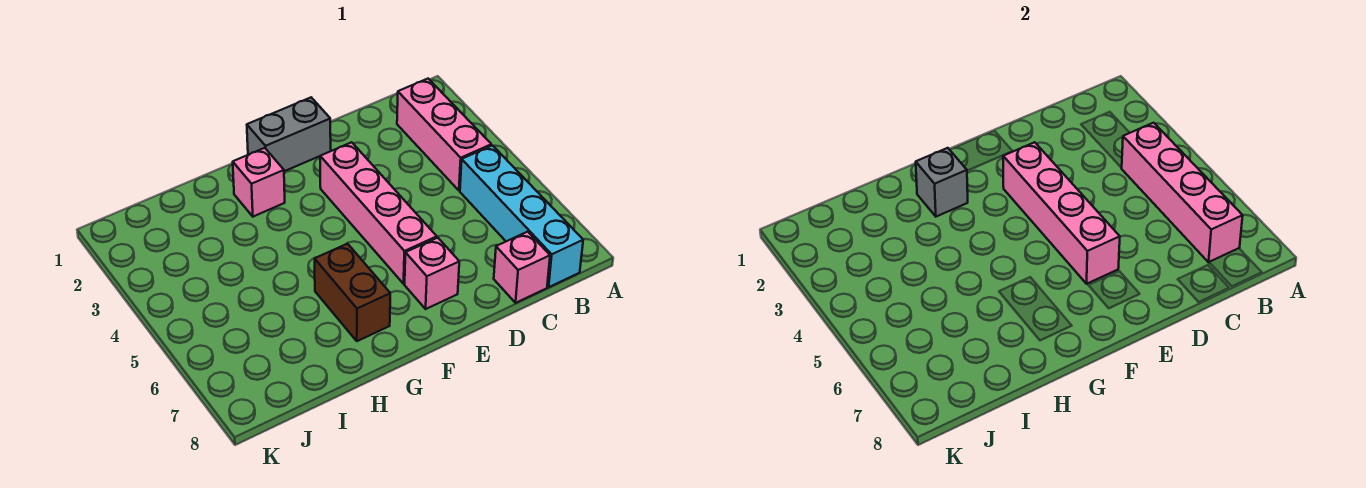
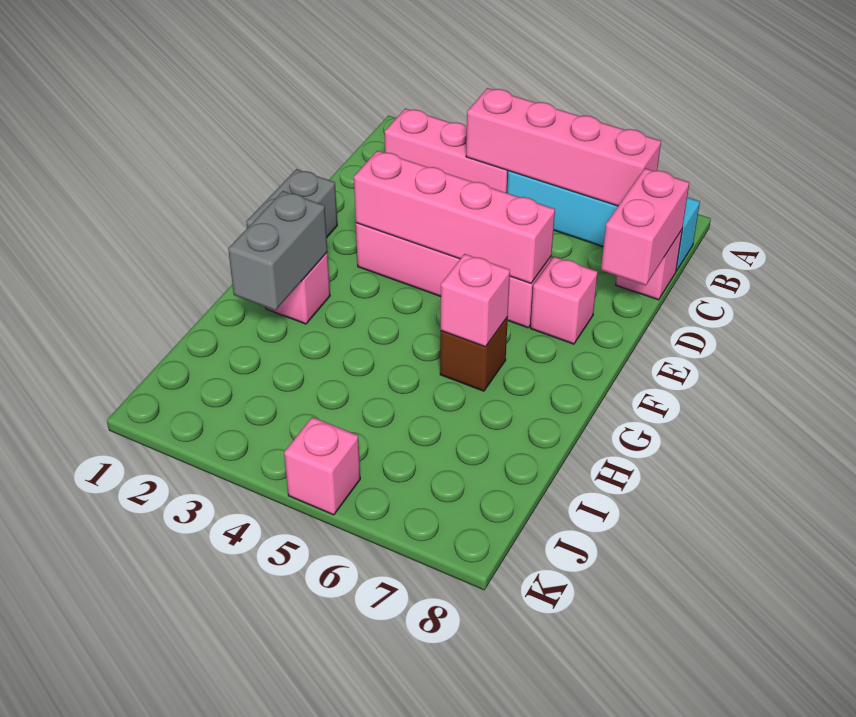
none -> pink 1x2 brick [601,169,689,285]
grey 1x1 brick [916,148,968,217] -> grey 1x2 brick [228,191,327,311]
brown 1x2 brick [315,244,390,341] -> brown 1x1 brick [440,317,508,391]
none -> pink 1x1 brick [441,254,510,347]
none -> pink 1x1 brick [284,417,360,515]

